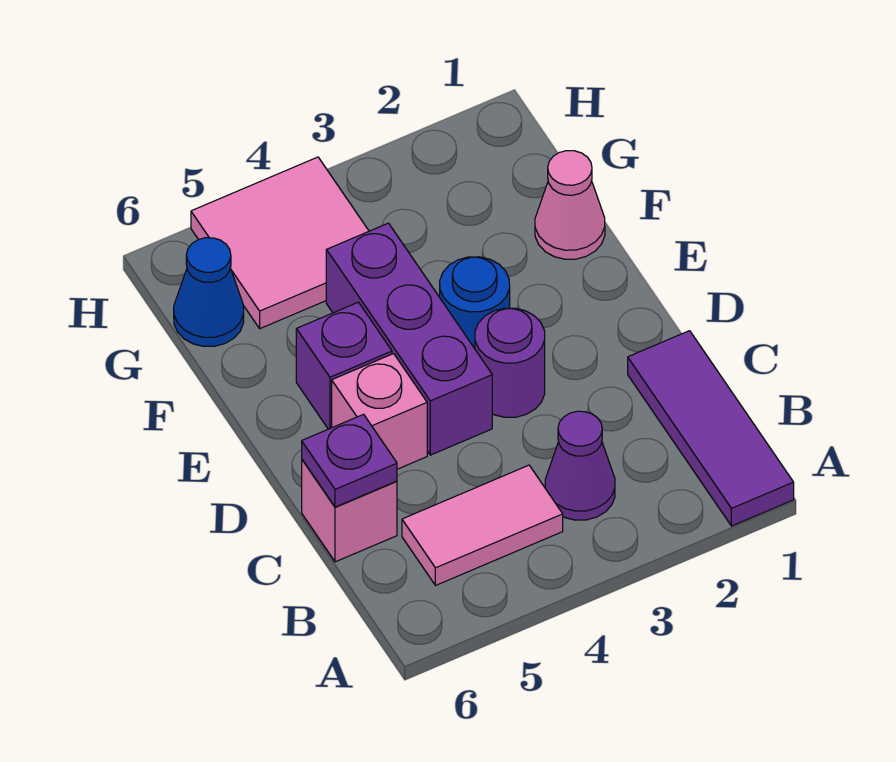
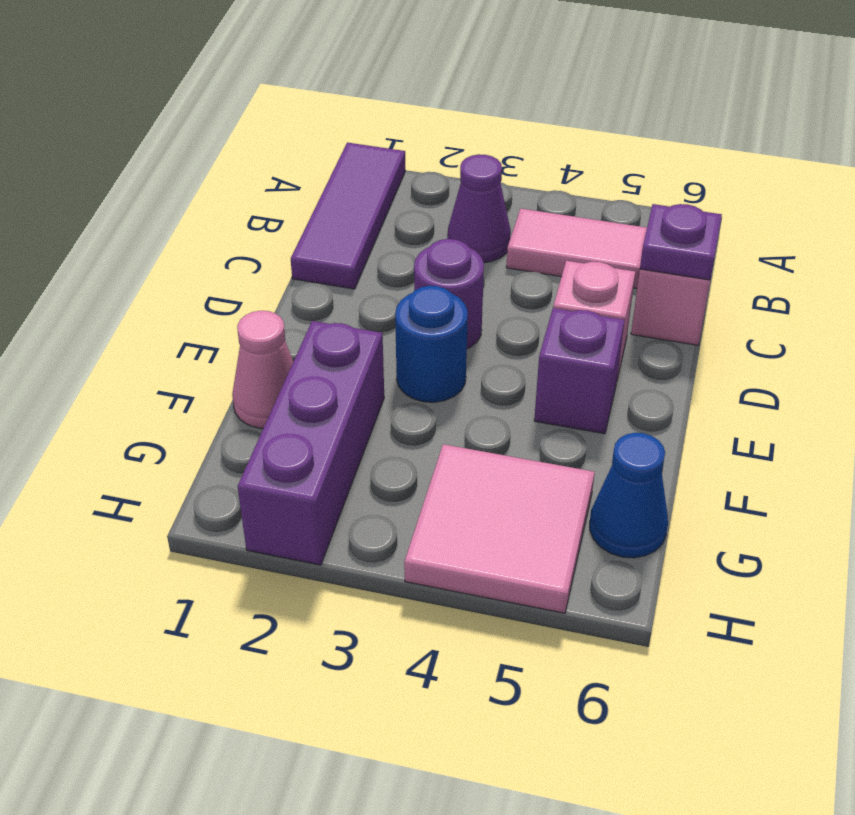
purple 1x3 brick [326,223,492,455] -> purple 1x3 brick moved to [238,321,384,565]

